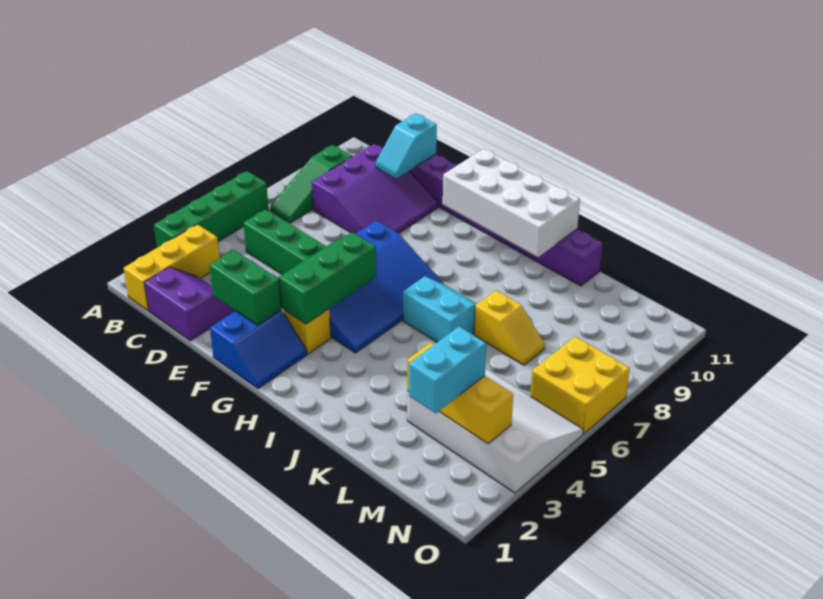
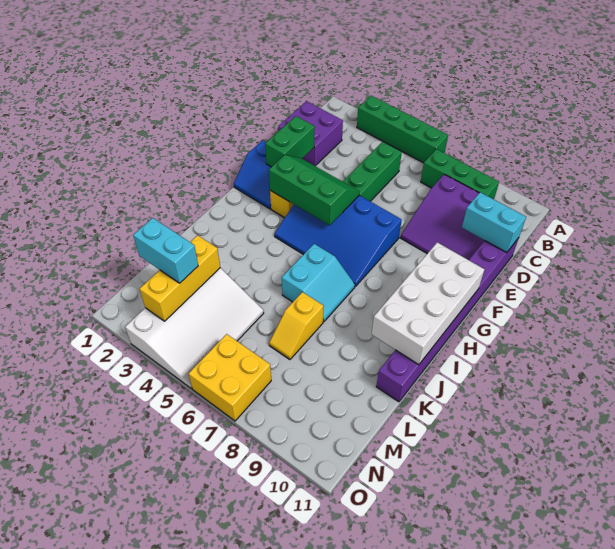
yellow 1x3 brick [124,224,220,311] -> none
green 1x3 slope [270,145,352,223] -> green 1x3 brick [421,149,499,199]
purple 2x2 slope [144,267,235,341] -> purple 2x2 brick [278,101,343,166]
cyan 1x2 slope [376,113,437,179] -> cyan 1x2 brick [462,192,526,253]

